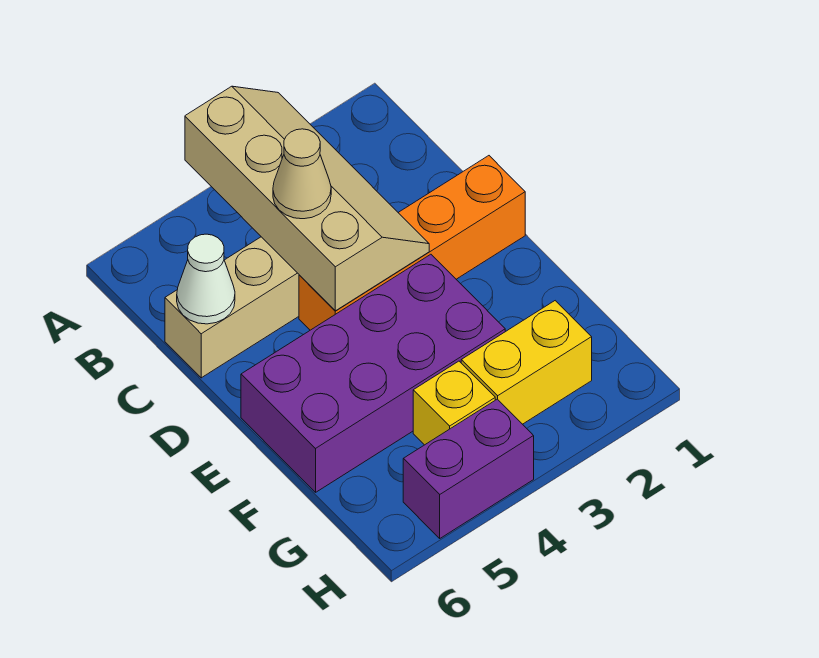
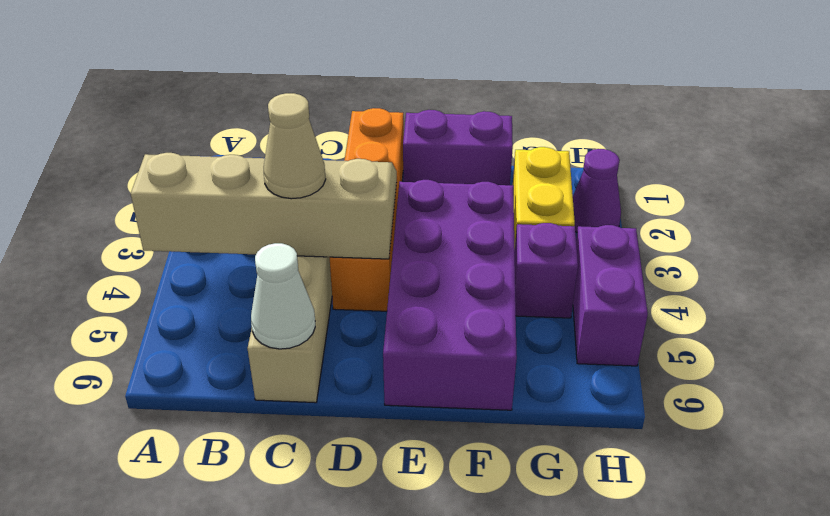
none -> purple 1x2 brick [403,110,513,185]
yellow 1x1 brick [413,361,495,445] -> purple 1x1 brick [515,223,578,318]
none -> purple 1x1 cone [573,149,621,232]

